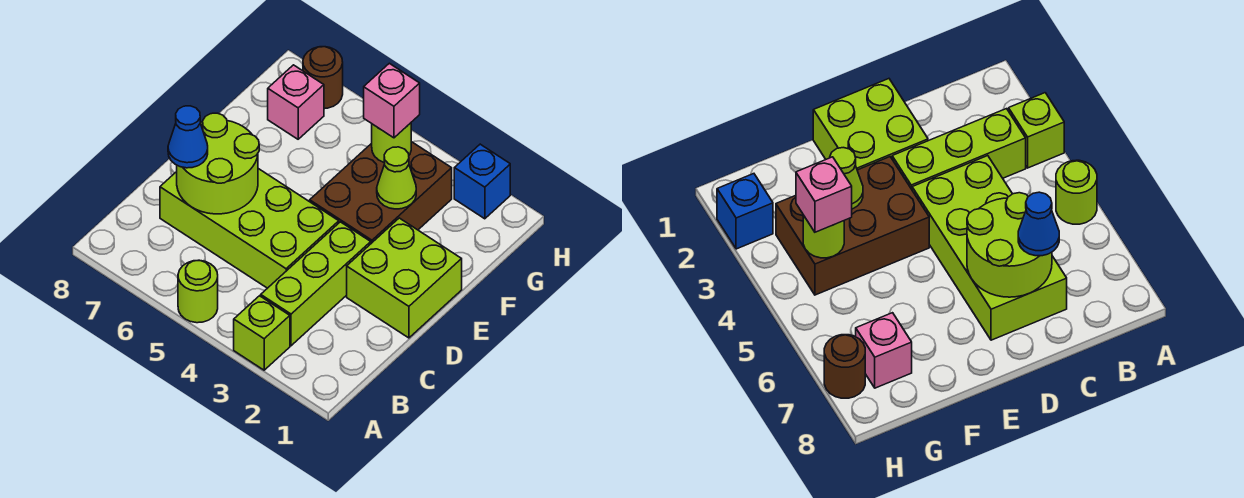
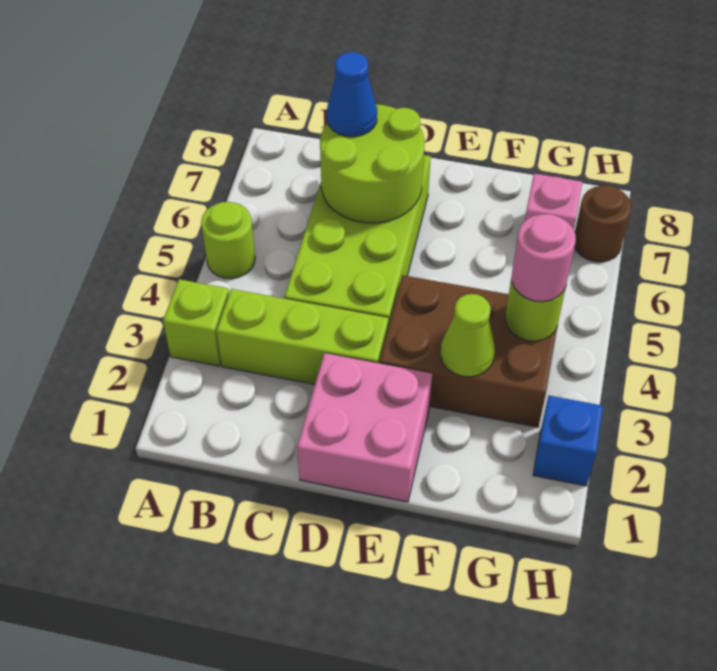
lime 2x2 brick [347,218,462,338] -> pink 2x2 brick [297,353,432,502]
pink 1x1 brick [364,63,420,138] -> pink 1x1 round brick [512,214,576,302]

